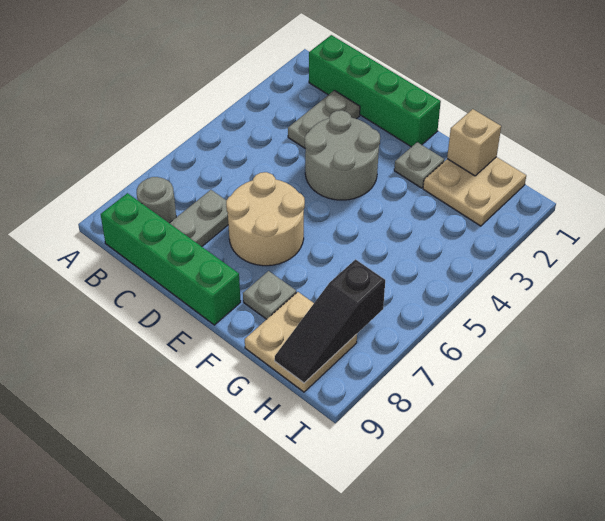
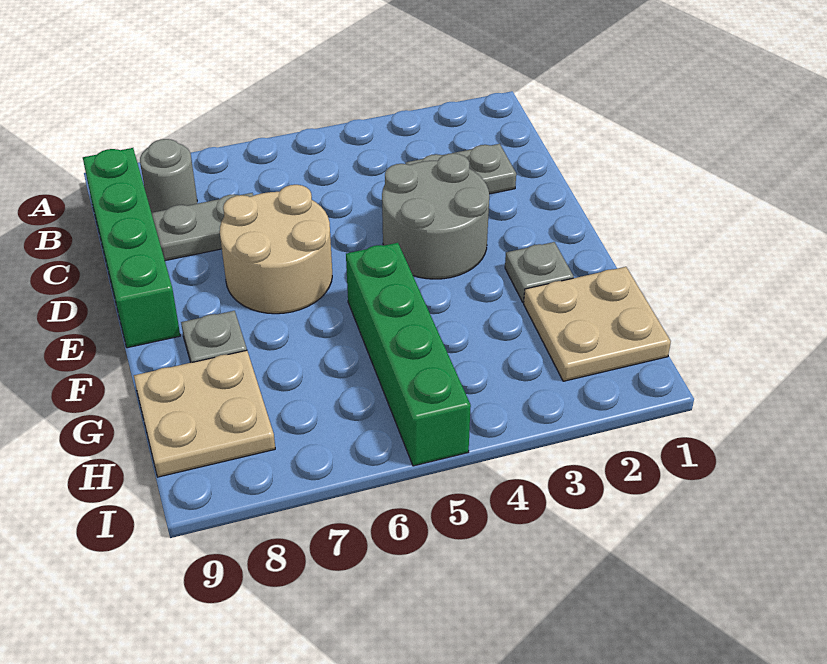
green 1x4 brick [309,35,441,147] -> green 1x4 brick moved to [346,243,471,466]
tan 1x1 brick [447,109,501,176] -> none
black 1x3 slope [275,260,385,383] -> none

